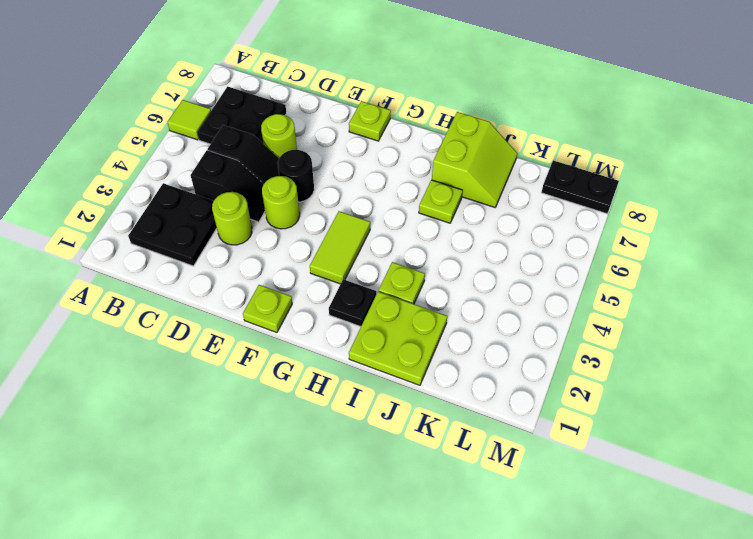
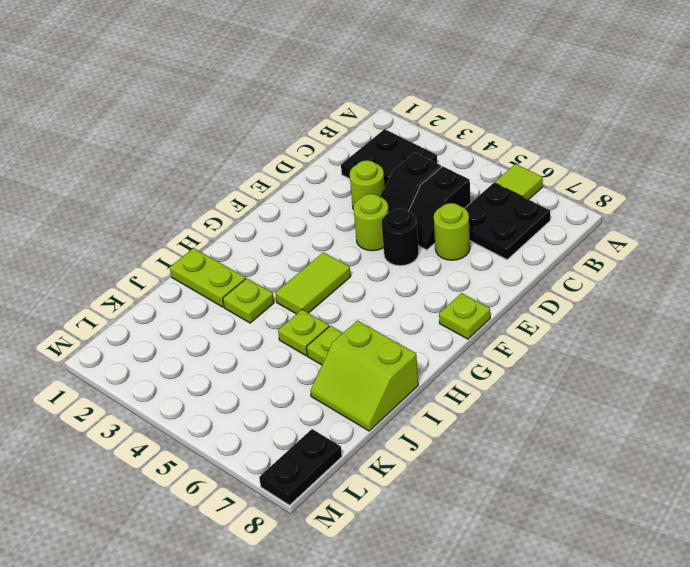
lime 1x1 plate [243,285,292,333] -> lime 1x1 plate moved to [278,310,329,356]
lime 1x2 tile [310,211,370,284] -> lime 1x2 tile turned to [275,252,351,314]
black 1x1 plate [329,279,376,327] -> none
lime 2x2 plate [349,292,447,385] -> lime 1x2 plate [170,248,246,307]

